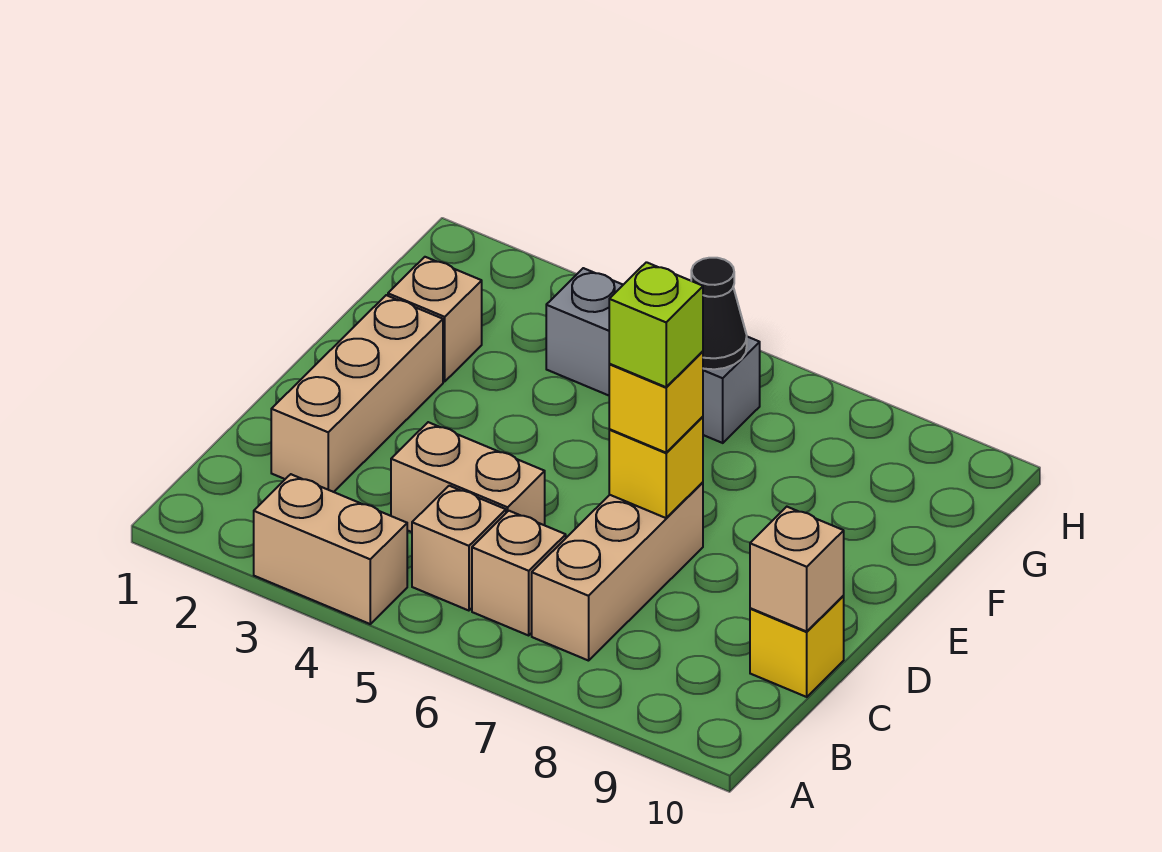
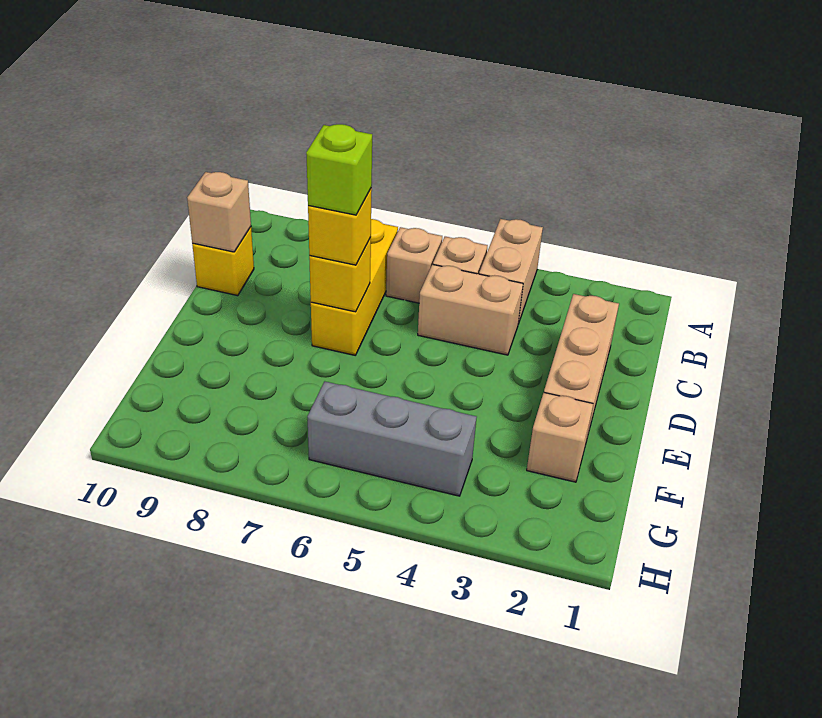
tan 1x2 brick [254,474,407,624] -> tan 1x2 brick turned to [479,219,543,323]
tan 1x3 brick [532,482,703,661] -> yellow 1x3 brick [311,219,398,355]
black 1x1 cone [691,258,747,369] -> none

